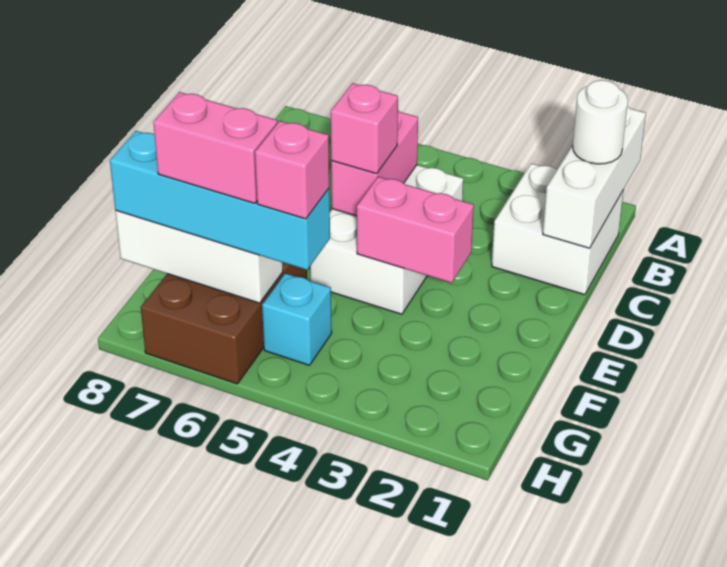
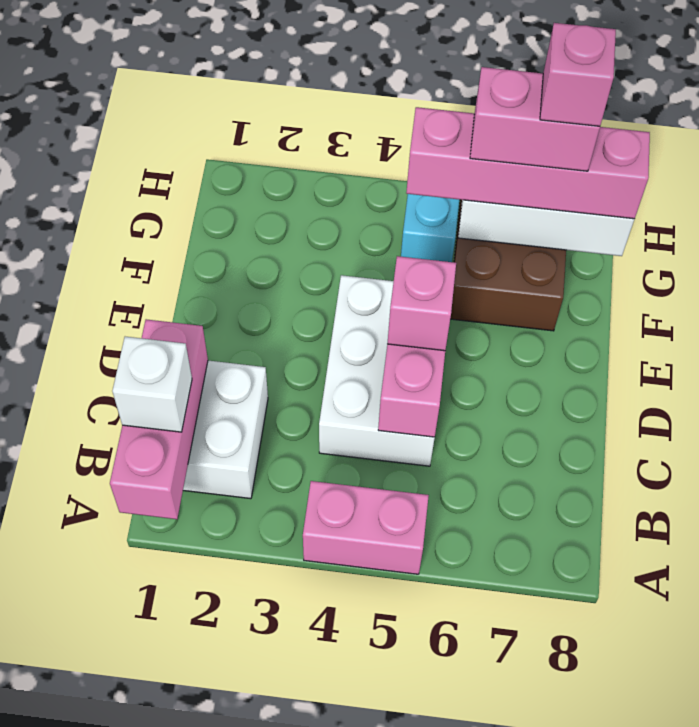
white 1x3 brick [543,106,646,248] -> pink 1x3 brick [110,319,208,519]
white 1x1 round brick [573,80,628,164] -> white 1x1 brick [112,337,192,432]
pink 1x2 brick [357,177,474,283] -> pink 1x2 brick moved to [303,481,429,574]
cyan 1x4 brick [110,131,330,270] -> pink 1x4 brick [406,107,650,219]
pink 1x1 brick [255,121,329,219] -> pink 1x1 brick moved to [540,23,616,126]

